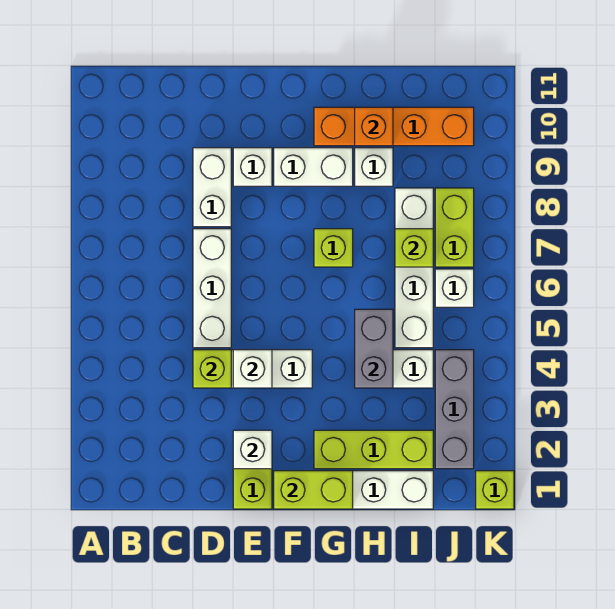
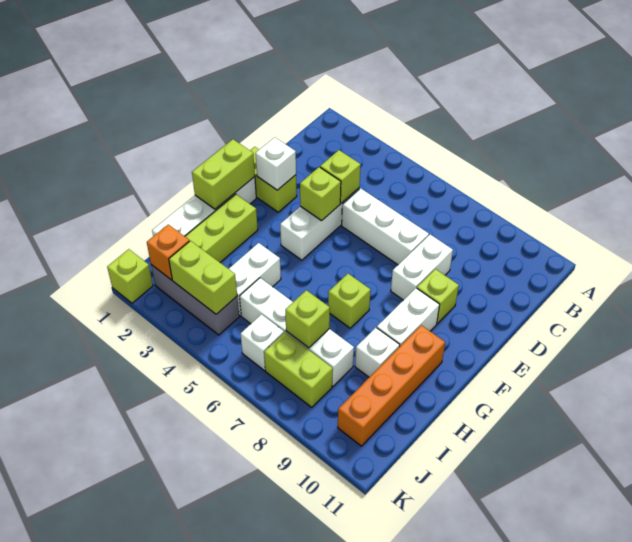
white 1x2 brick [193,148,231,227] -> white 1x2 brick turned to [391,235,453,300]
white 1x1 brick [233,350,272,388] -> lime 1x1 brick [300,167,341,221]
white 1x1 brick [233,148,272,186] -> lime 1x1 brick [417,269,459,324]
grey 1x2 brick [355,309,393,388] -> none
orange 1x1 brick [355,107,393,146] -> orange 1x1 brick moved to [147,224,189,280]
none -> lime 1x2 brick [169,241,237,314]

